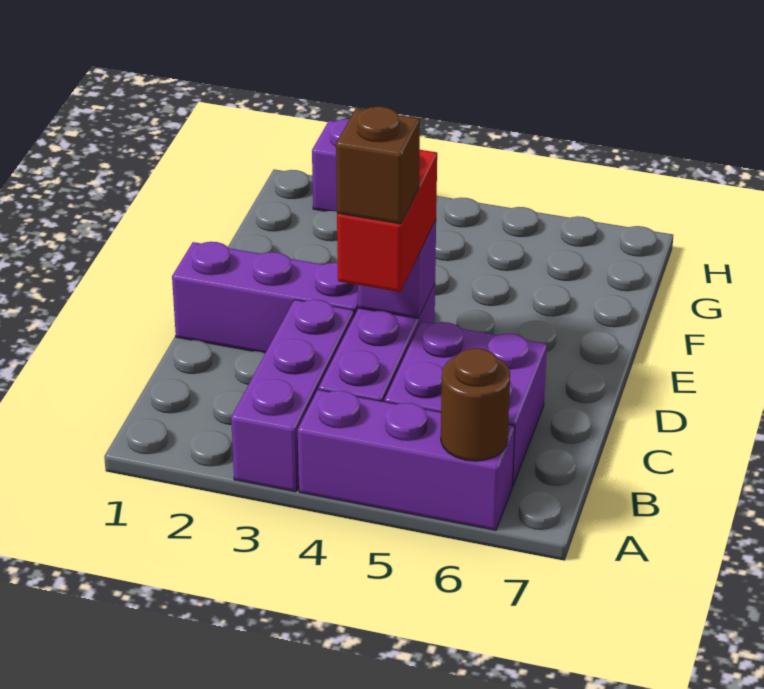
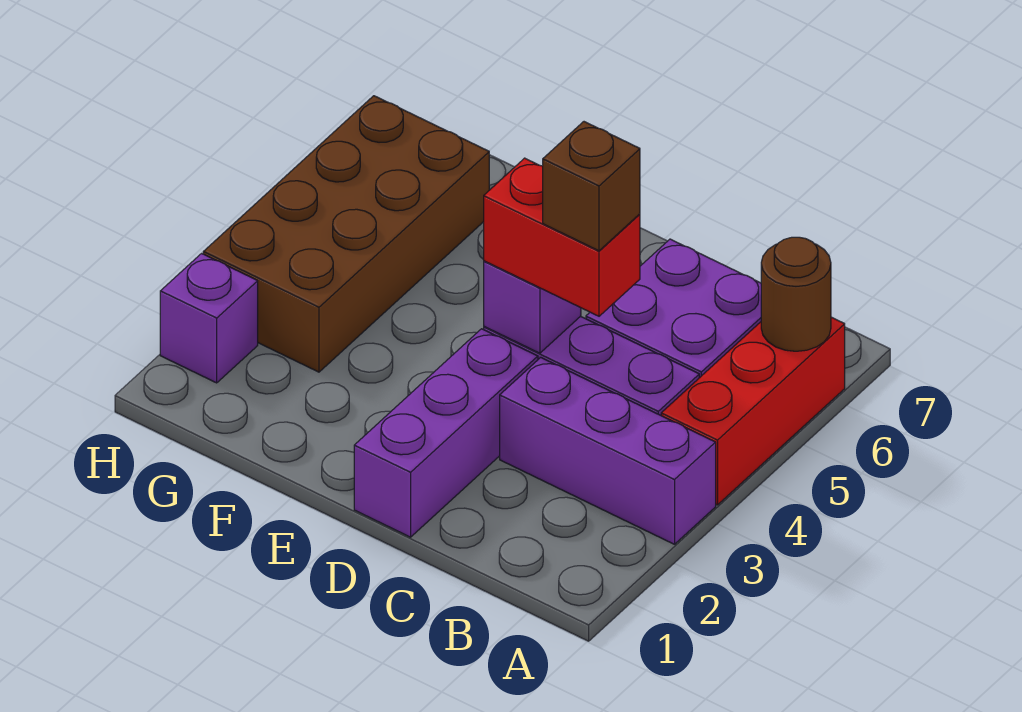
purple 1x3 brick [298,390,515,530] -> red 1x3 brick [661,317,845,505]
none -> brown 2x4 brick [203,96,489,372]

